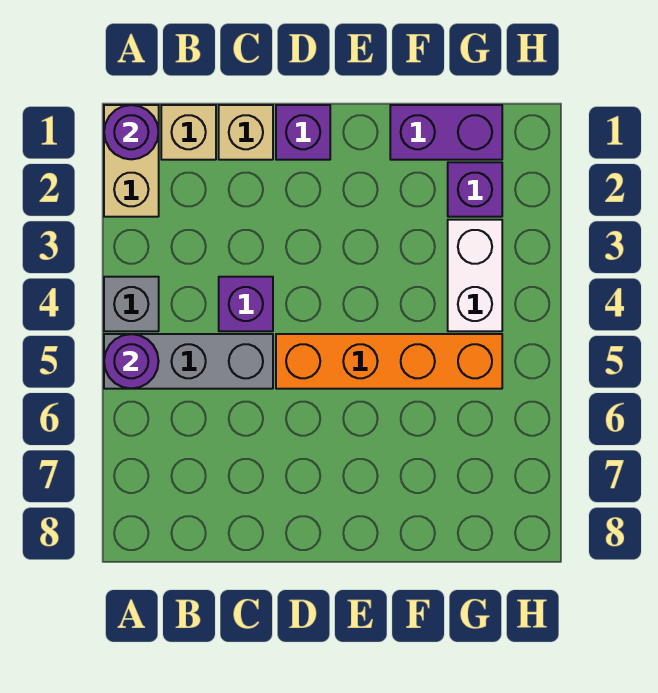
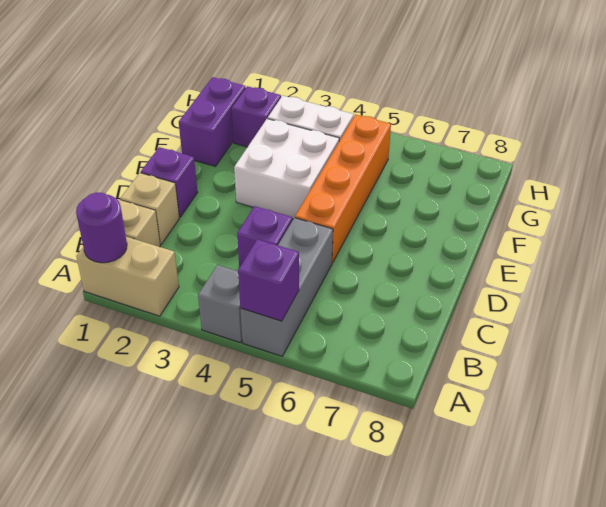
purple 1x1 round brick [104,334,159,389] -> purple 1x1 brick [238,239,299,321]
none -> white 2x2 brick [234,119,339,219]

